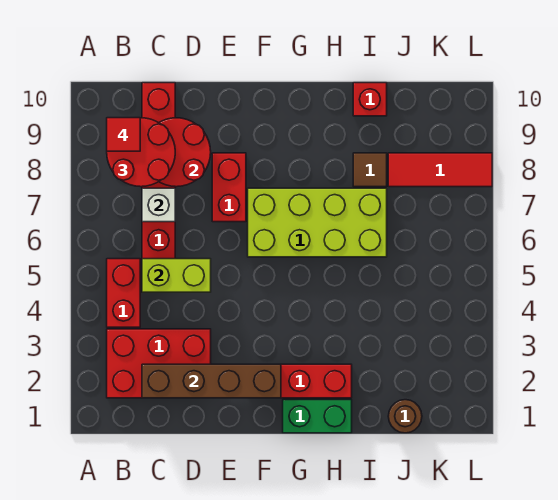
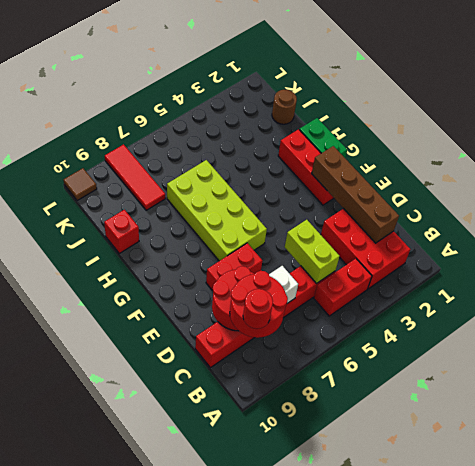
red 1x1 tile [107,118,140,151] -> red 1x1 round brick [243,289,273,329]
brown 1x1 tile [353,153,387,187] -> brown 1x1 tile moved to [64,168,97,201]

